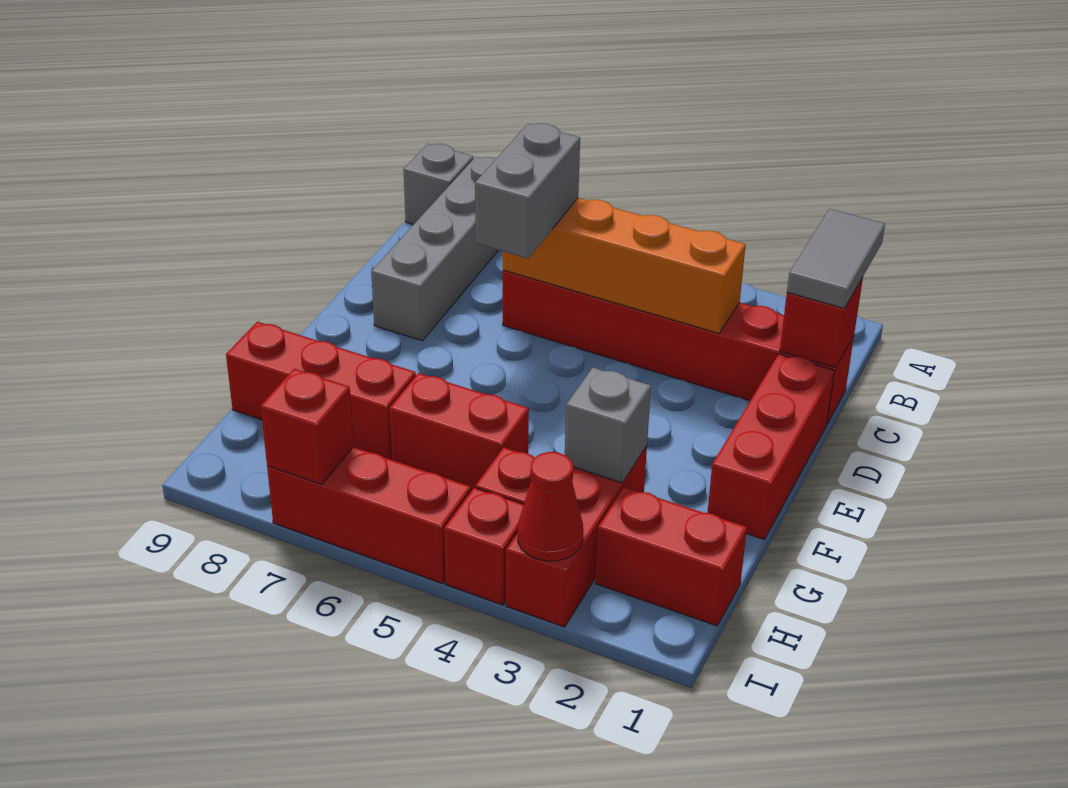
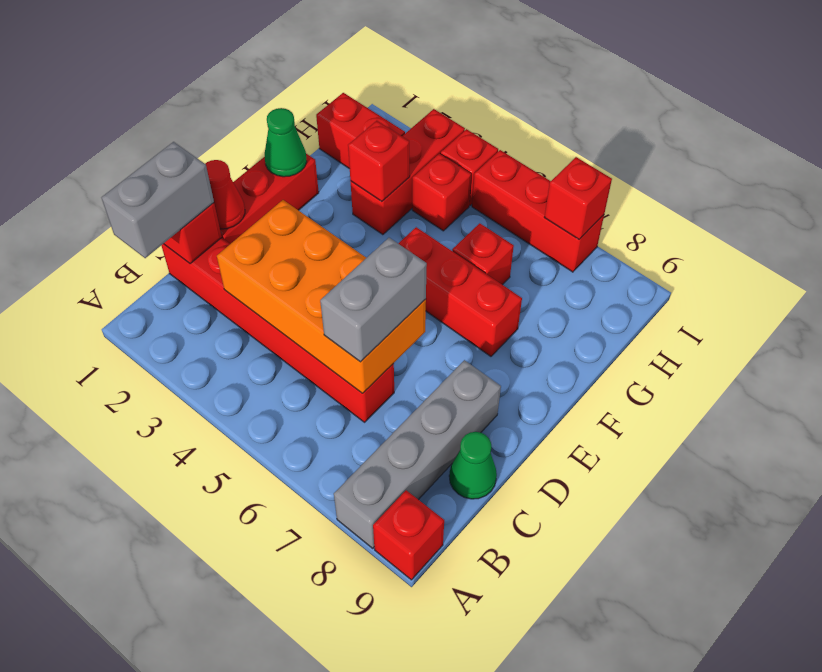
grey 1x1 brick [403,144,473,225] -> red 1x1 brick [373,490,444,580]
grey 1x2 tile [787,209,885,308] -> grey 1x2 brick [102,142,214,258]
orange 1x4 brick [503,198,746,333] -> orange 2x4 brick [217,200,426,393]
none -> green 1x1 cone [449,432,497,499]
none -> green 1x1 cone [265,108,307,177]
grey 1x1 brick [565,368,651,483] -> red 1x1 brick [348,121,410,201]
red 1x2 brick [390,373,529,491] -> red 1x1 brick [452,223,514,285]
red 1x3 brick [226,322,416,460] -> red 1x3 brick moved to [398,227,522,356]
red 1x1 cone [518,452,583,561] -> red 1x1 cone moved to [205,160,245,229]

